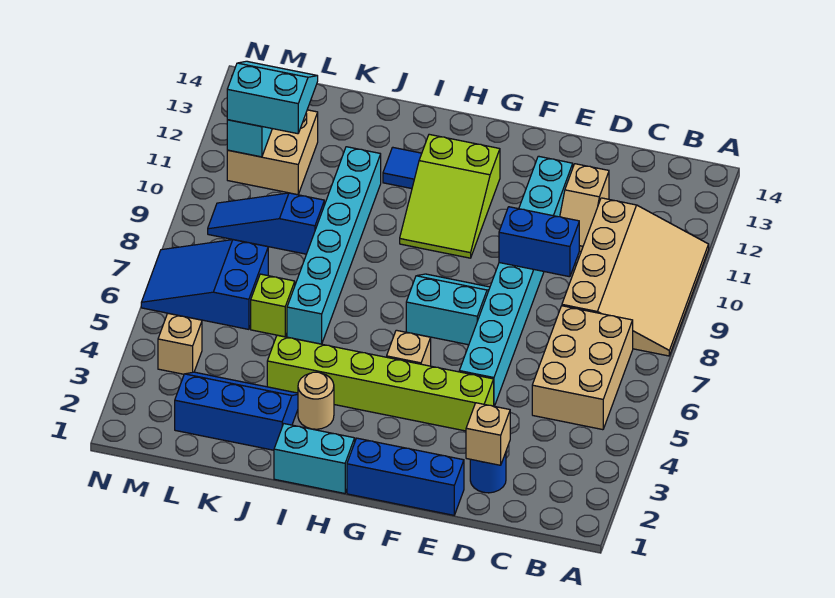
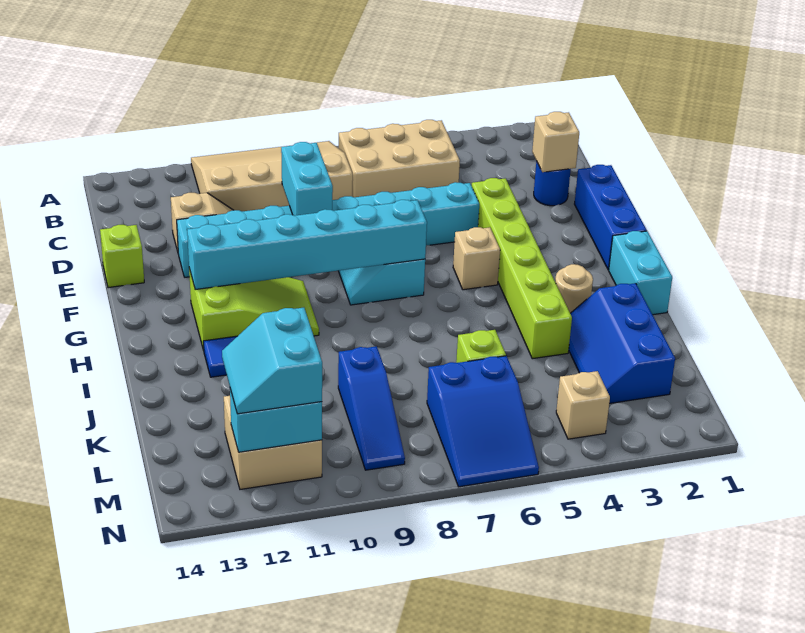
blue 1x2 brick [499,207,579,277] -> cyan 1x2 brick [281,142,333,216]
none -> lime 1x1 brick [100,225,144,288]
cyan 1x6 brick [287,147,381,344] -> cyan 1x6 brick moved to [187,200,427,289]

